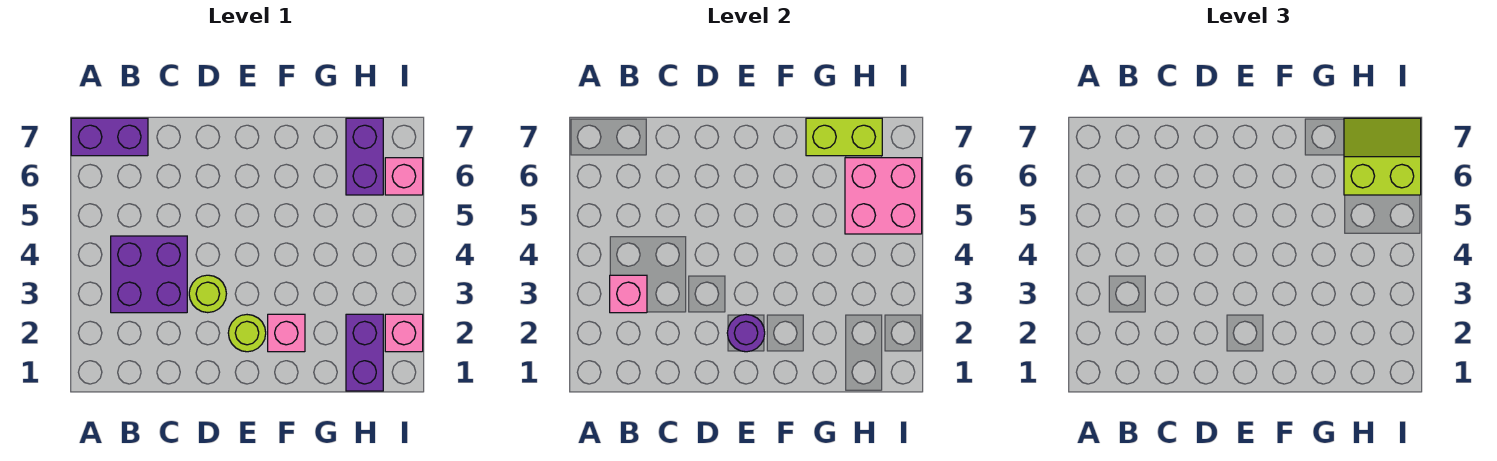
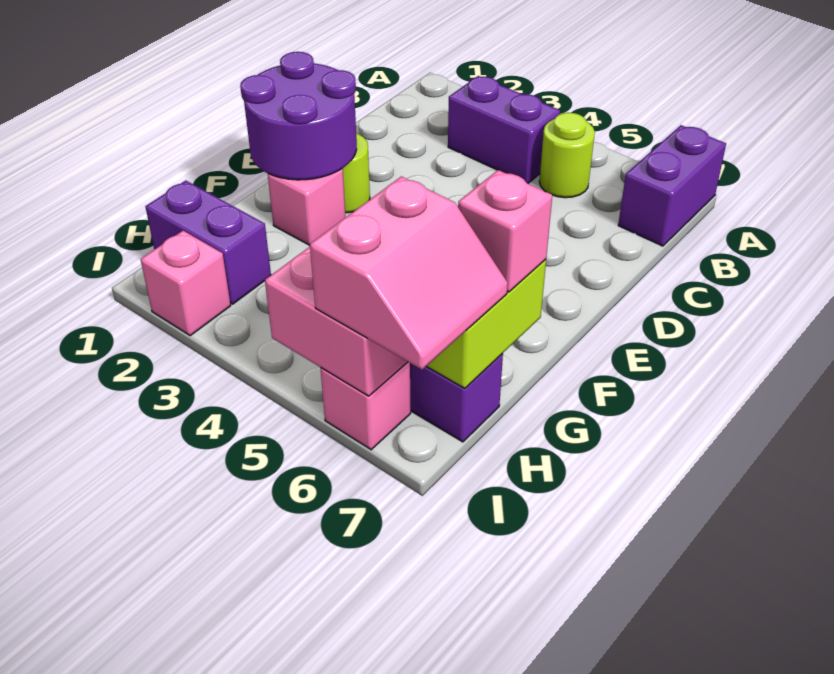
purple 2x2 brick [111,236,187,313] -> purple 1x2 brick [448,76,560,183]
pink 1x1 brick [610,275,647,313] -> pink 1x1 brick moved to [458,170,552,292]
lime 1x1 round brick [189,275,226,313] -> lime 1x1 round brick moved to [539,113,595,198]
purple 1x1 round brick [727,315,765,352] -> purple 2x2 round brick [240,52,357,180]
lime 2x2 slope [1344,118,1421,195] -> pink 2x2 slope [310,176,508,370]

